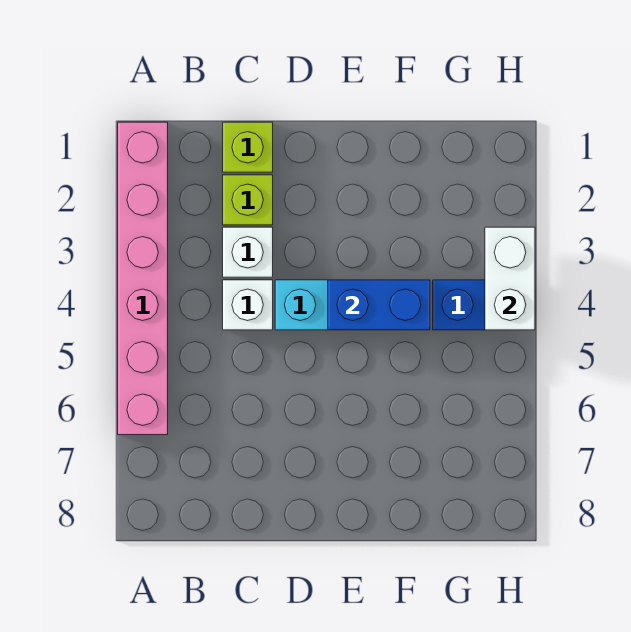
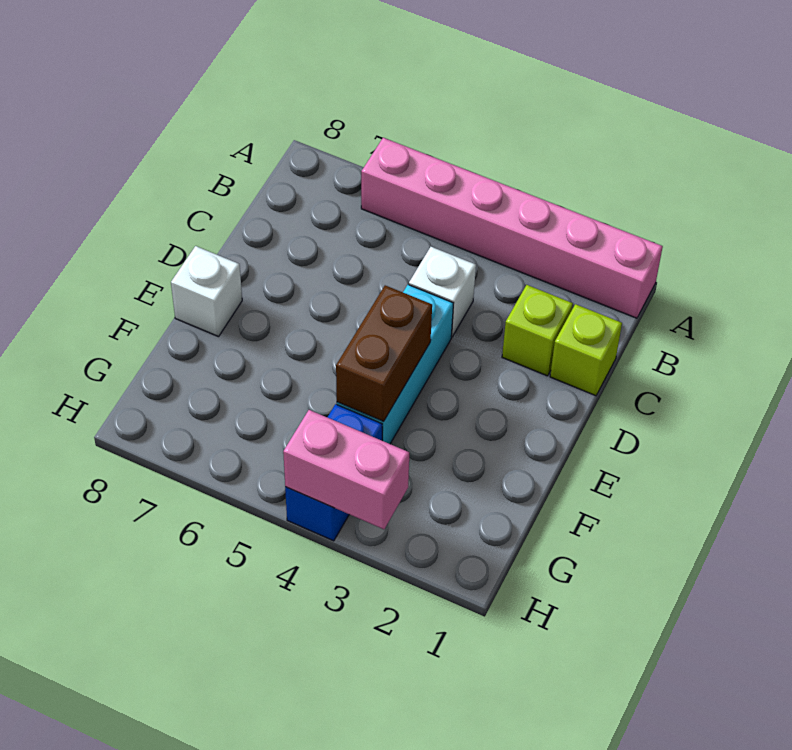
white 1x1 brick [223,227,273,277] -> white 1x1 brick moved to [171,246,242,337]
blue 1x2 brick [328,280,430,330] -> brown 1x2 brick [336,285,432,421]
white 1x2 brick [485,227,535,330] -> pink 1x2 brick [283,410,409,529]

